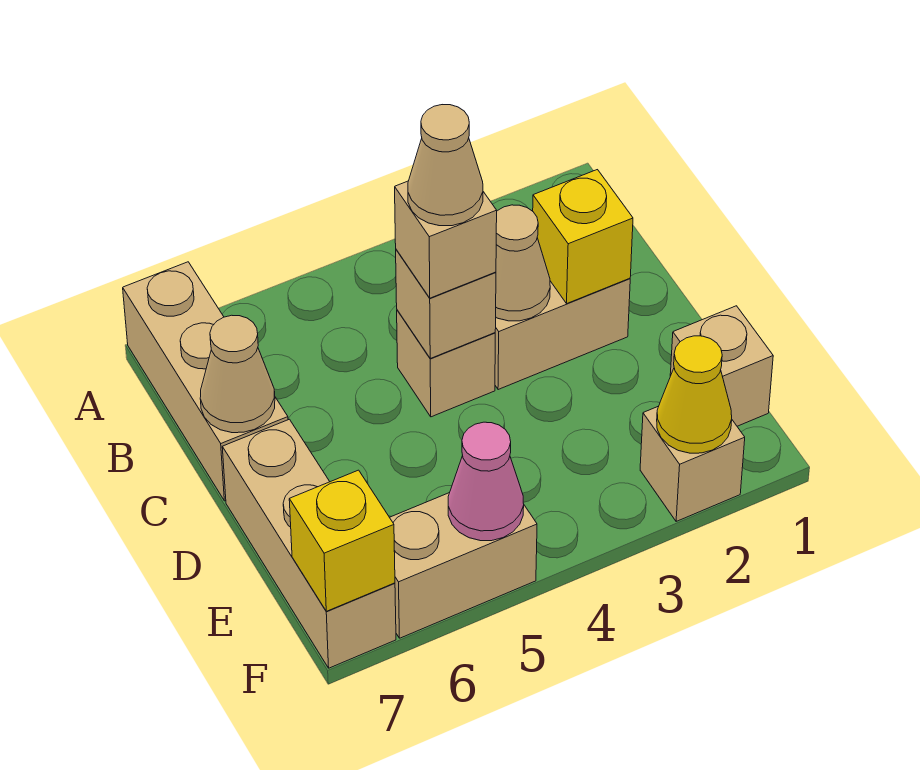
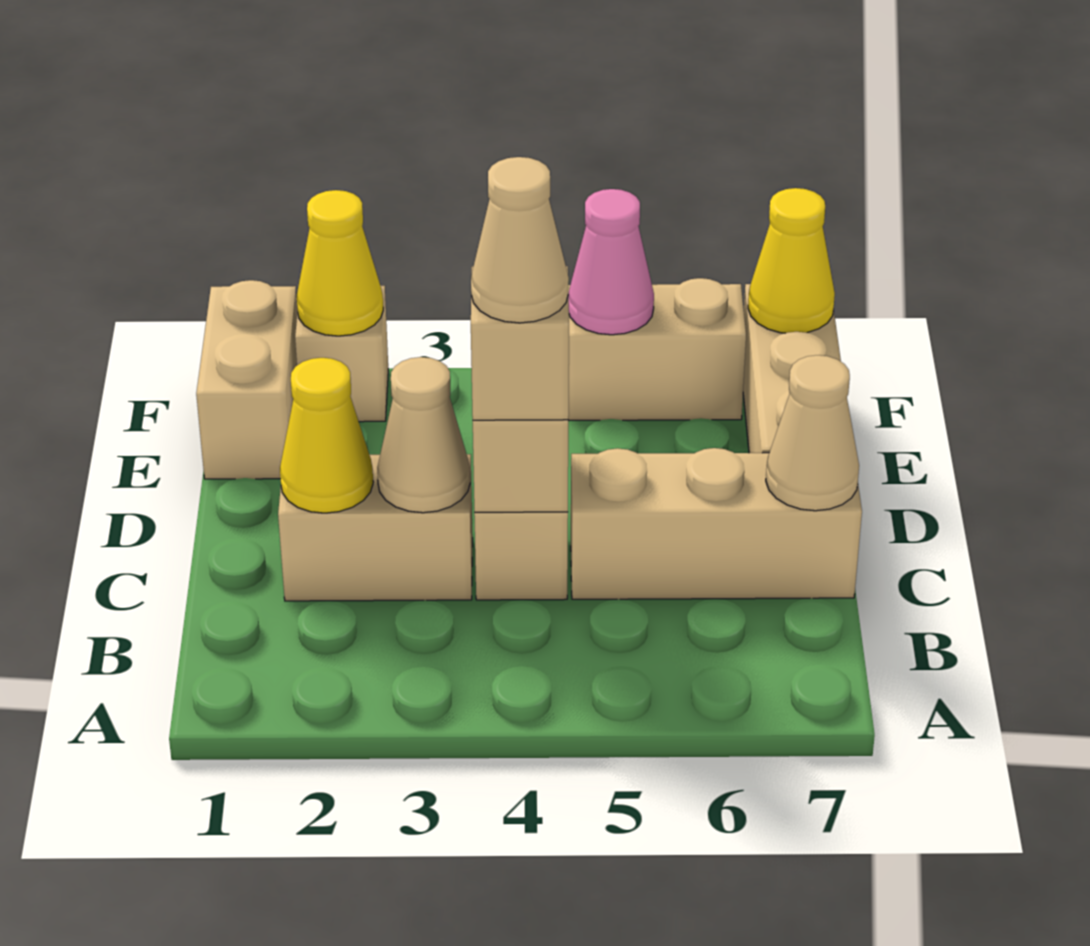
tan 1x3 brick [123,262,288,501] -> tan 1x3 brick turned to [571,448,862,599]
yellow 1x1 brick [533,170,633,303] -> yellow 1x1 cone [280,358,373,513]
tan 1x1 brick [670,306,773,426] -> tan 1x2 brick [196,280,297,479]
yellow 1x1 brick [289,470,395,611] -> yellow 1x1 cone [748,188,835,333]

